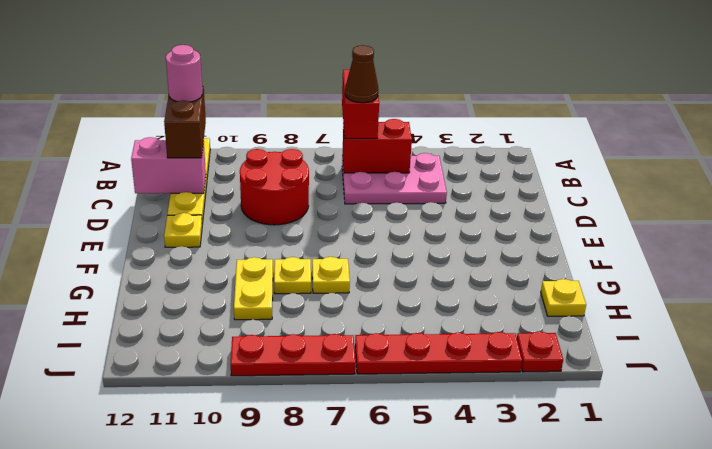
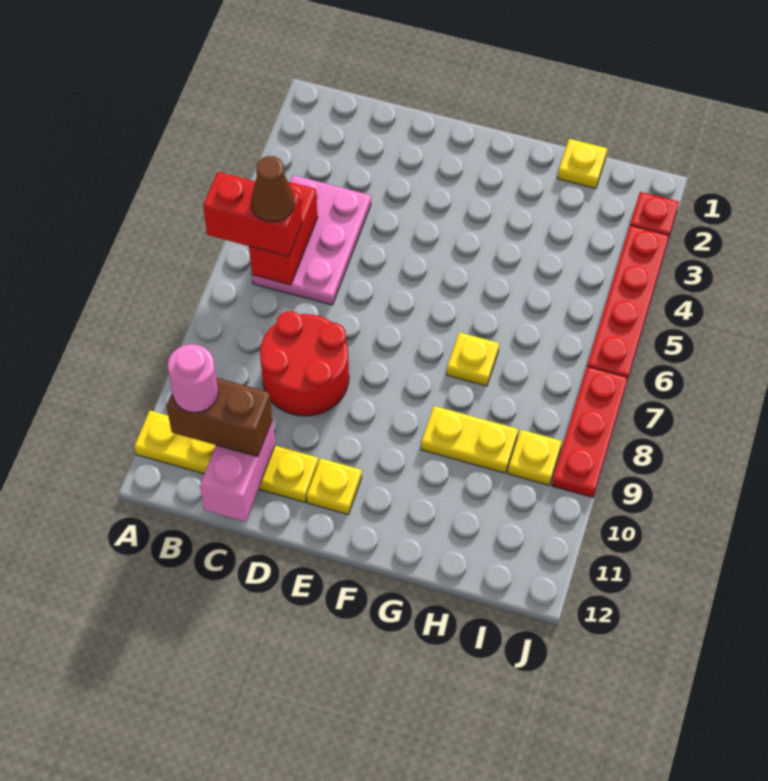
yellow 1x1 plate [274,257,311,294] -> yellow 1x1 plate moved to [508,430,562,485]

